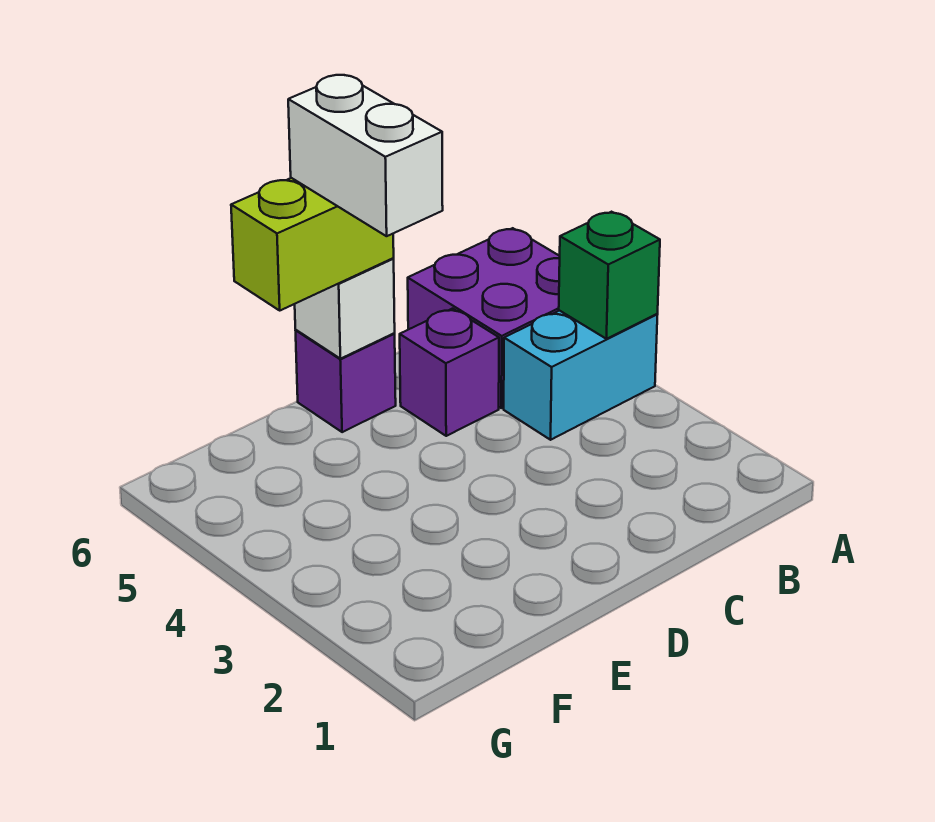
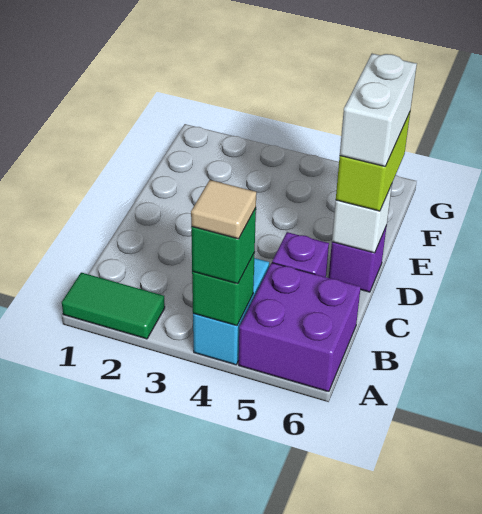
none -> green 1x2 tile [62,273,165,339]
none -> green 1x1 brick [191,208,256,284]
none -> tan 1x1 tile [191,180,256,239]
white 1x2 brick [288,75,443,236] -> white 1x2 brick turned to [340,54,417,166]

